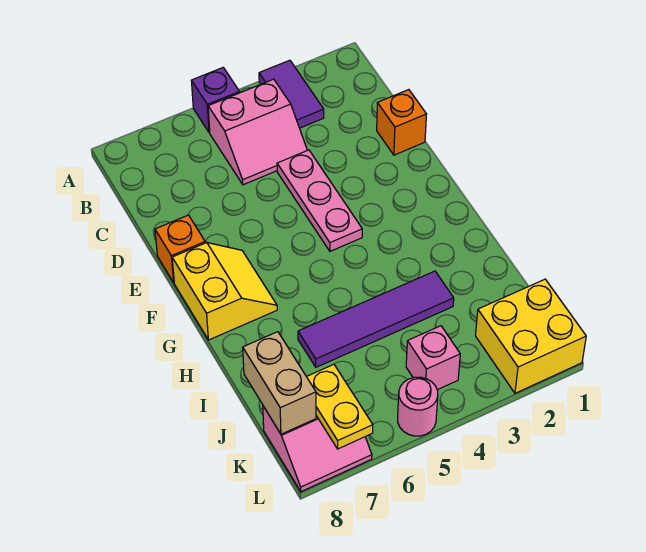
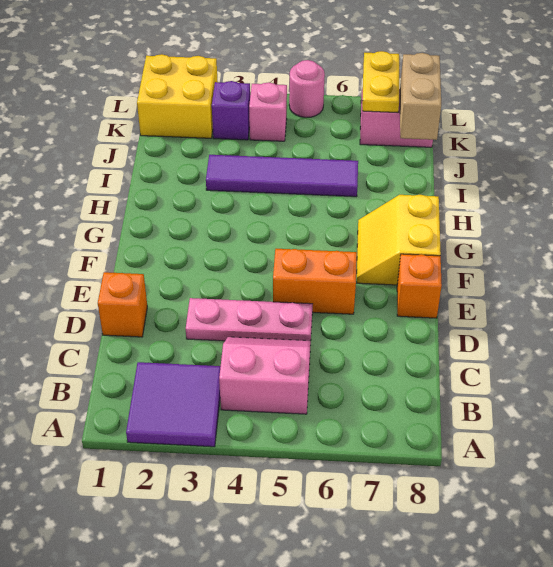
purple 1x2 tile [259,60,324,128] -> purple 2x2 tile [126,362,221,447]
purple 1x1 brick [191,68,240,133] -> purple 1x1 brick moved to [212,81,250,140]
pink 1x3 plate [277,150,362,251] -> pink 1x3 plate turned to [186,298,313,341]
none -> orange 1x2 brick [273,249,357,314]

